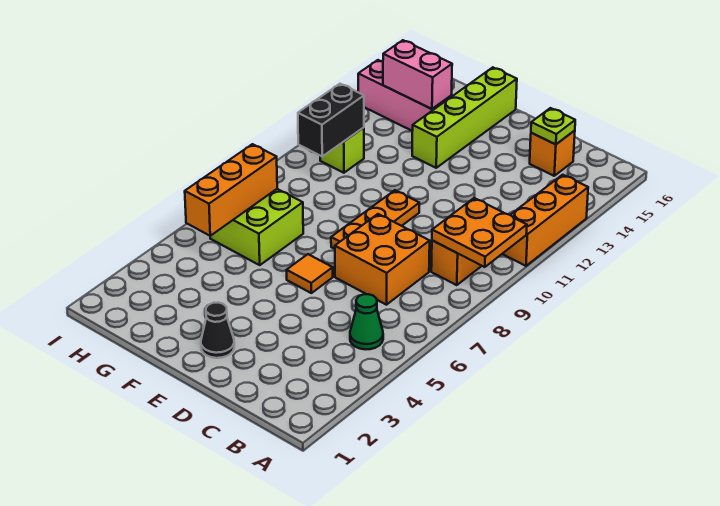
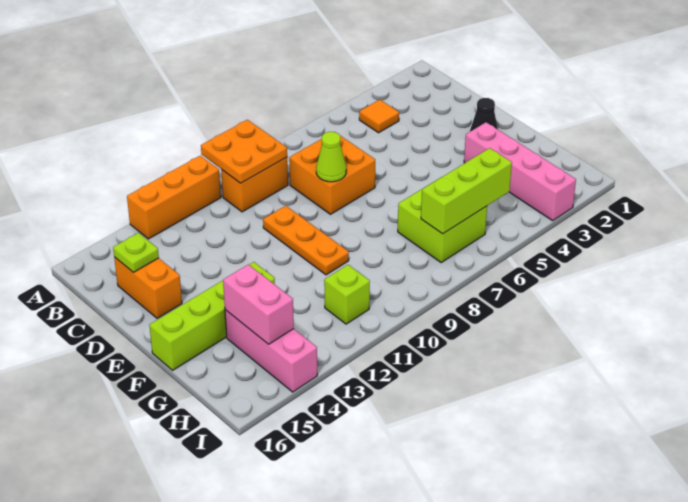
green 1x1 cone [350,294,383,349] -> none
orange 1x1 brick [530,131,575,176] -> orange 1x2 brick [114,257,182,318]
none -> lime 1x1 cone [316,132,346,182]
orange 1x1 tile [287,254,333,293] -> orange 1x1 tile moved to [359,100,399,133]
orange 1x3 plate [331,190,419,249] -> orange 1x3 plate turned to [263,206,349,275]
none -> pink 1x4 brick [464,122,576,221]
orange 1x3 brick [185,144,277,236] -> lime 1x3 brick [421,148,512,234]
black 1x2 brick [298,84,364,156] -> none

